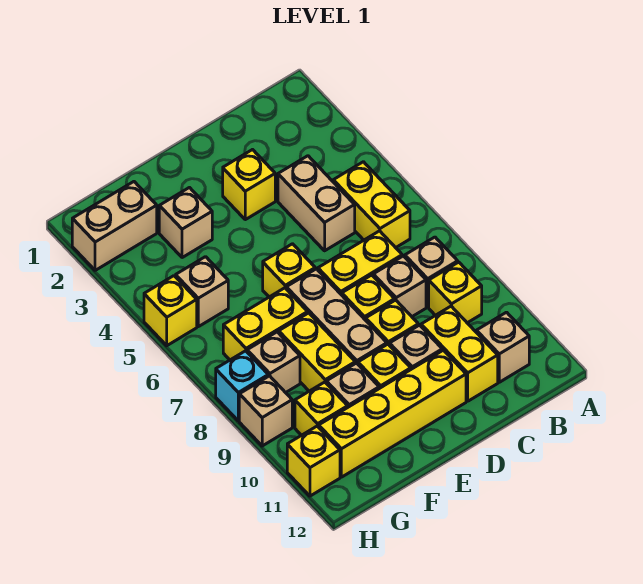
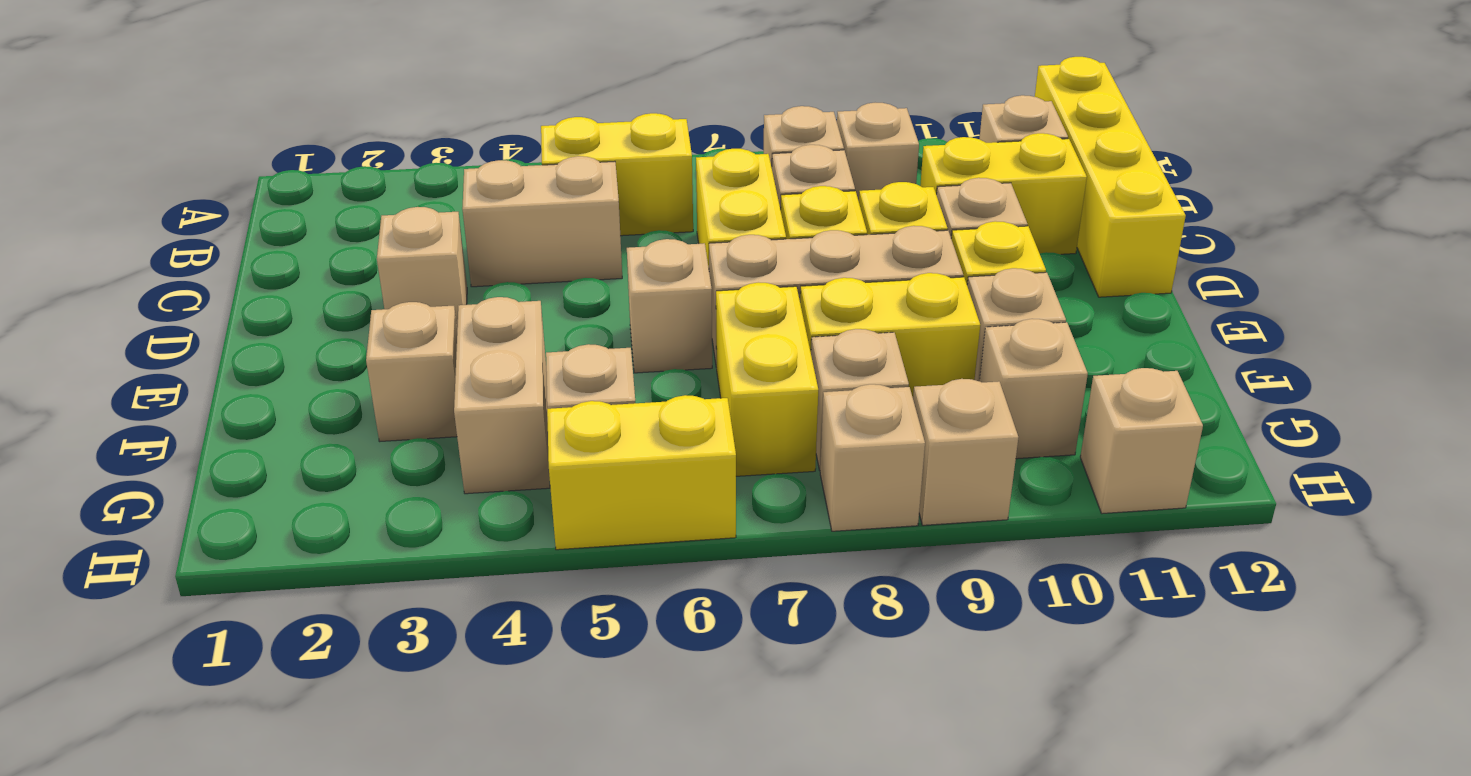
yellow 1x1 brick [429,262,482,323] -> tan 1x1 brick [837,103,919,201]
yellow 1x1 brick [223,150,275,220] -> tan 1x1 brick [377,207,467,327]
yellow 1x4 brick [319,350,466,477] -> yellow 1x4 brick moved to [1035,57,1186,297]
yellow 1x1 brick [263,244,315,297] -> tan 1x1 brick [627,239,712,373]
tan 1x2 brick [72,182,157,270] -> tan 1x2 brick moved to [454,297,550,494]
yellow 1x1 brick [295,382,348,435] -> tan 1x1 brick [980,319,1088,459]
yellow 1x1 brick [144,276,197,346] -> yellow 1x2 brick [547,395,736,550]
cyan 1x1 brick [216,351,268,421] -> tan 1x1 brick [820,384,925,531]
yellow 1x1 brick [287,426,340,496] -> tan 1x1 brick [1080,368,1203,514]

